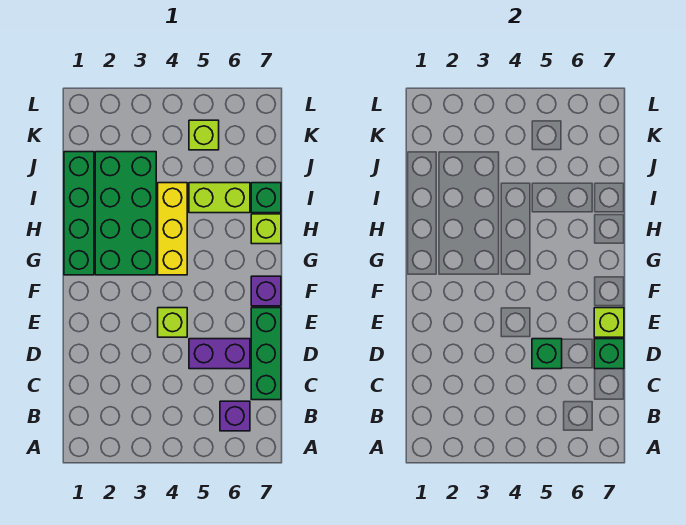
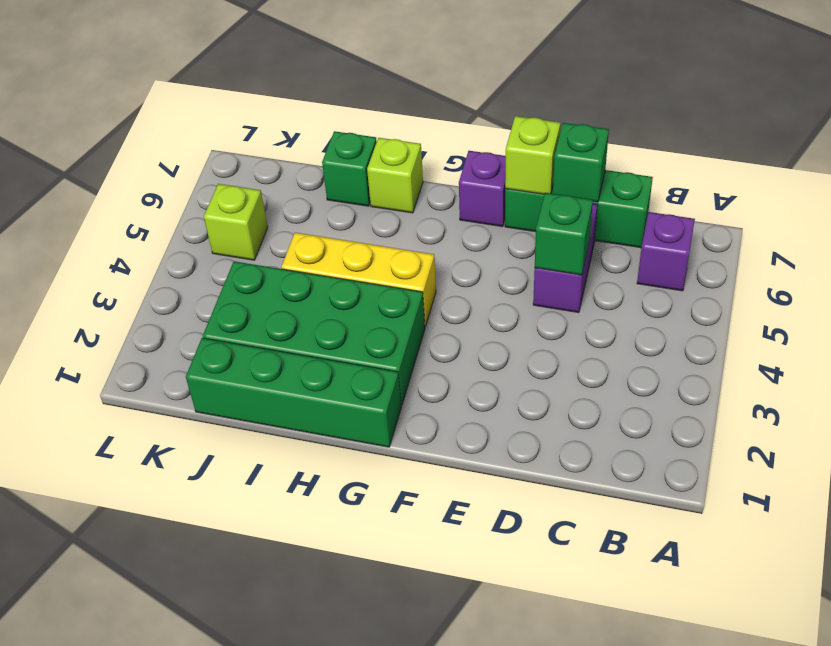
lime 1x1 brick [158,308,187,337] -> none
lime 1x2 brick [189,183,250,213] -> none

